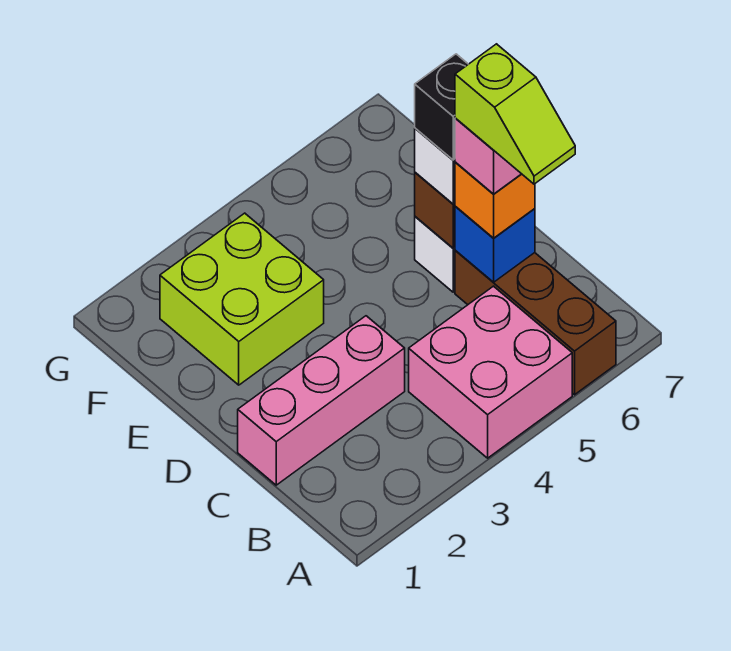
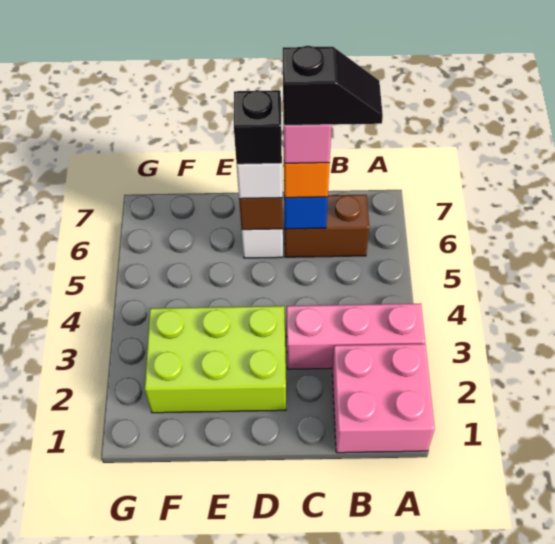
pink 2x2 brick [409,286,572,458] -> pink 2x2 brick moved to [332,344,435,453]
brown 1x3 brick [455,250,616,395] -> brown 1x2 brick [284,195,369,257]
lime 1x2 slope [455,44,575,184] -> black 1x2 slope [283,46,383,126]
pink 1x3 brick [238,316,405,485] -> pink 1x3 brick turned to [287,303,425,369]
lime 2x2 brick [160,213,324,385] -> lime 2x3 brick [145,306,286,413]

